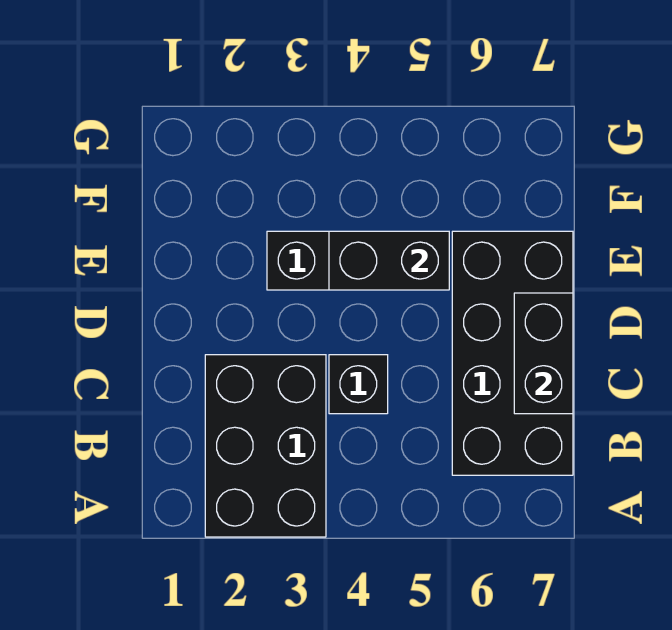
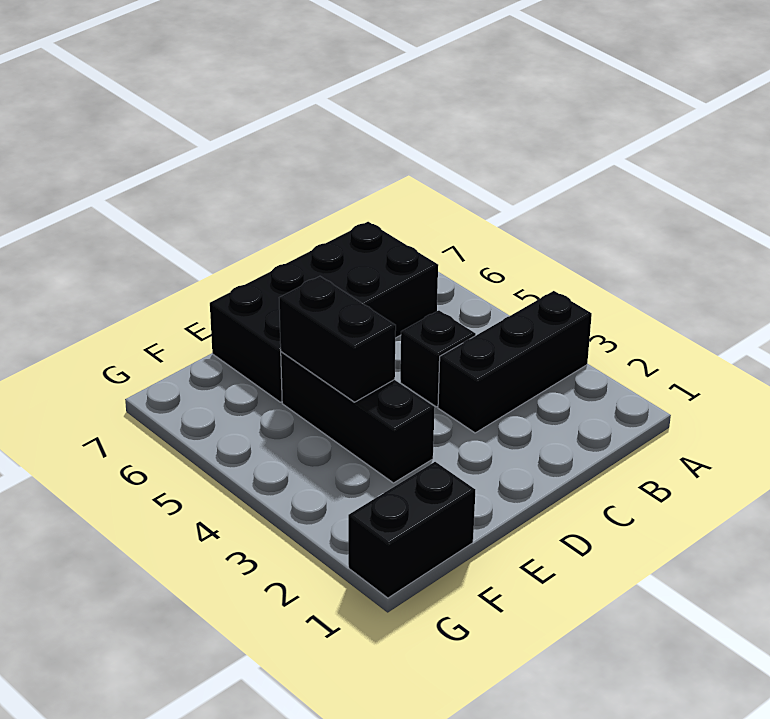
black 2x3 brick [205,355,326,537] -> black 1x3 brick [438,291,592,433]
black 1x2 brick [514,293,573,414] -> black 1x2 brick moved to [348,462,475,598]

